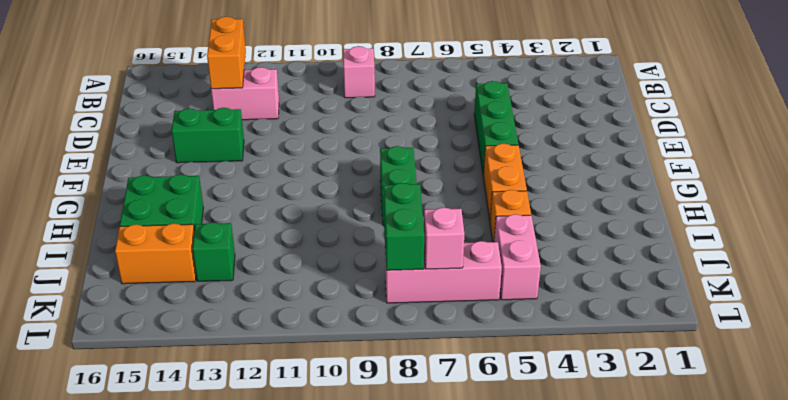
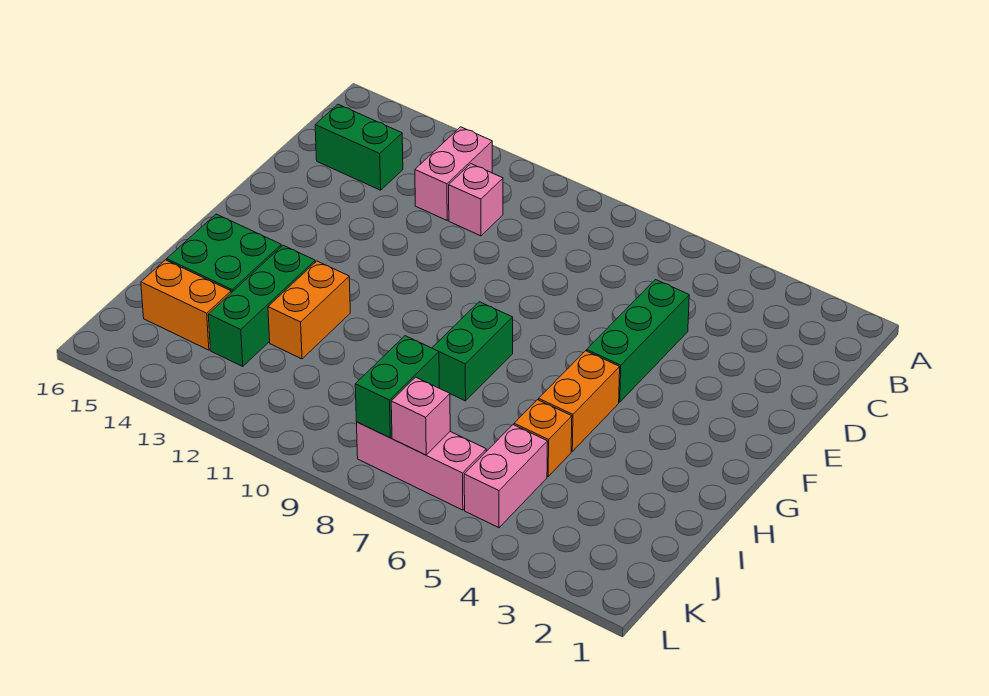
pink 1x1 brick [343,46,375,98] -> pink 1x1 brick moved to [449,164,503,236]
orange 1x2 brick [207,17,246,89] -> orange 1x2 brick moved to [268,261,350,359]
pink 1x2 brick [211,67,279,120] -> pink 1x2 brick turned to [415,127,492,220]
green 1x2 brick [172,108,244,163] -> green 1x2 brick moved to [315,104,403,190]
green 1x1 brick [193,222,235,281] -> green 1x3 brick [208,245,315,366]

